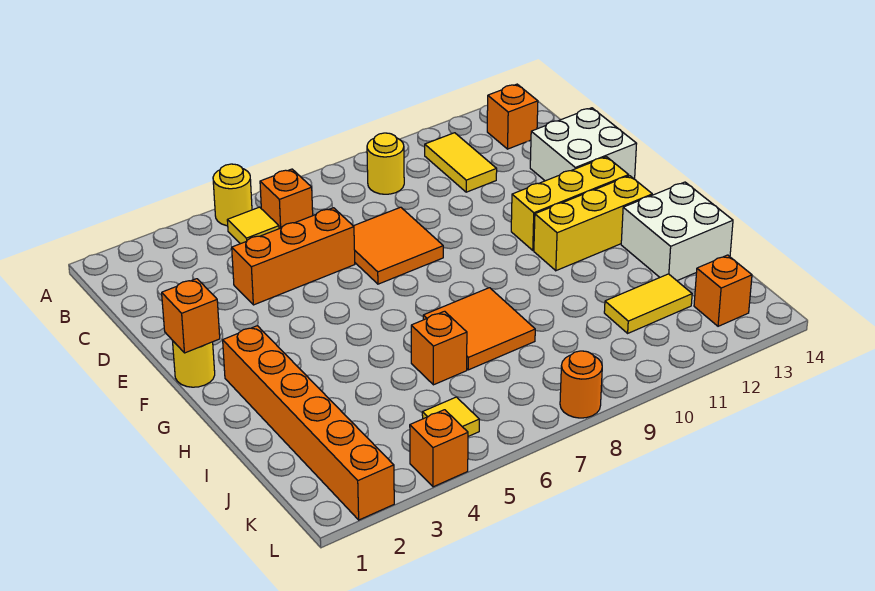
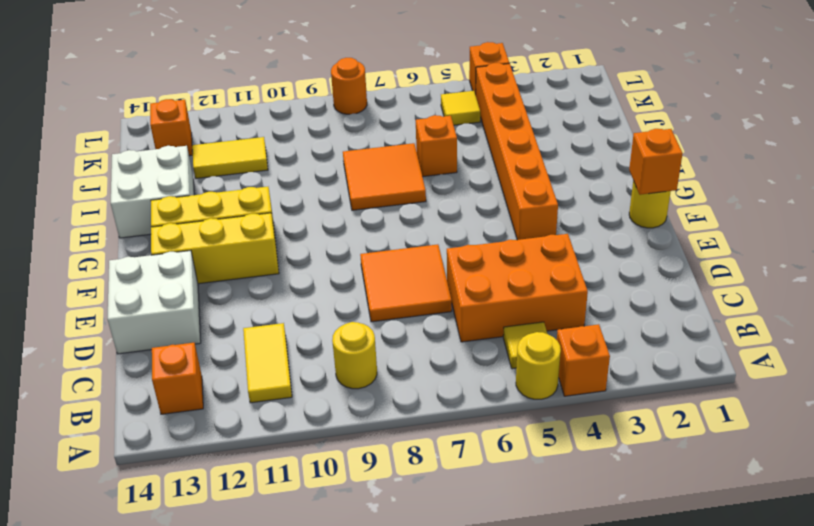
orange 1x1 brick [260,169,313,229] -> orange 1x1 brick moved to [557,324,610,396]
orange 1x3 brick [232,208,355,305] -> orange 2x3 brick [447,234,588,342]
orange 1x6 brick [223,326,394,520] -> orange 1x6 brick moved to [476,63,558,240]

